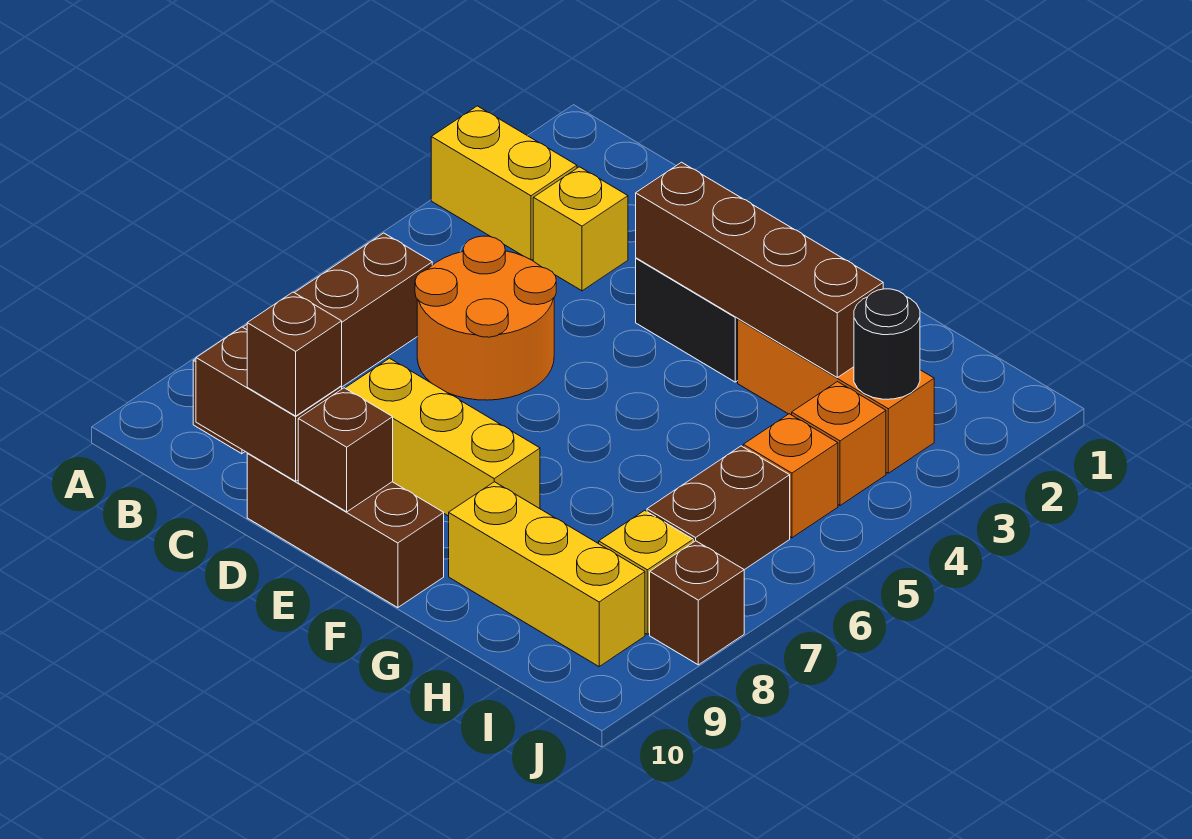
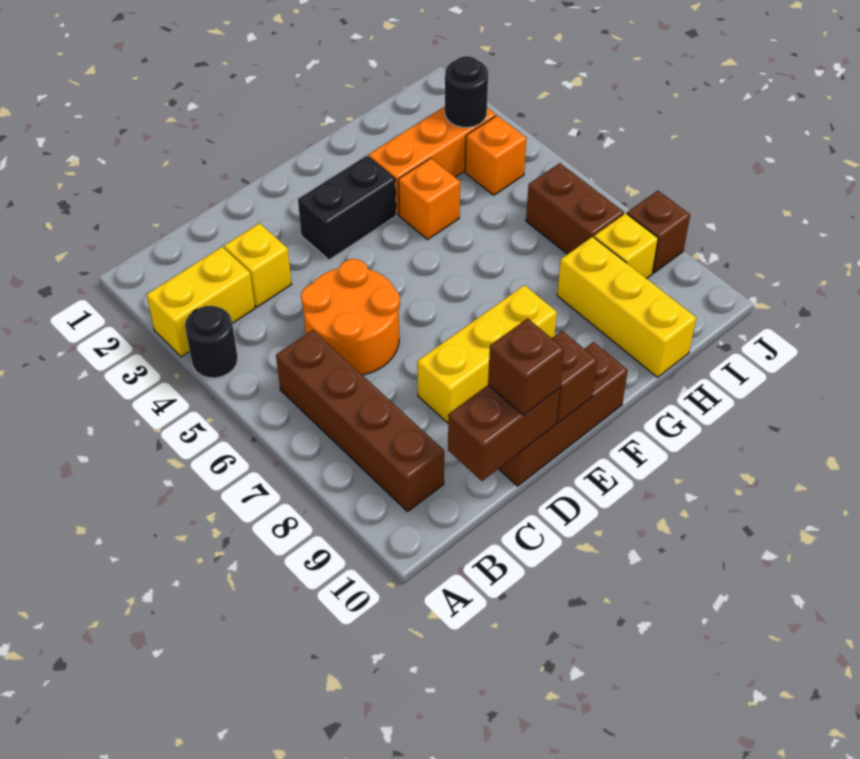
none -> black 1x1 round brick [185,306,238,378]
brown 1x4 brick [636,162,883,377] -> none
yellow 1x3 brick [449,482,645,666] -> yellow 1x3 brick turned to [557,237,696,377]
orange 1x1 brick [743,414,838,538] -> orange 1x1 brick moved to [398,158,460,239]

